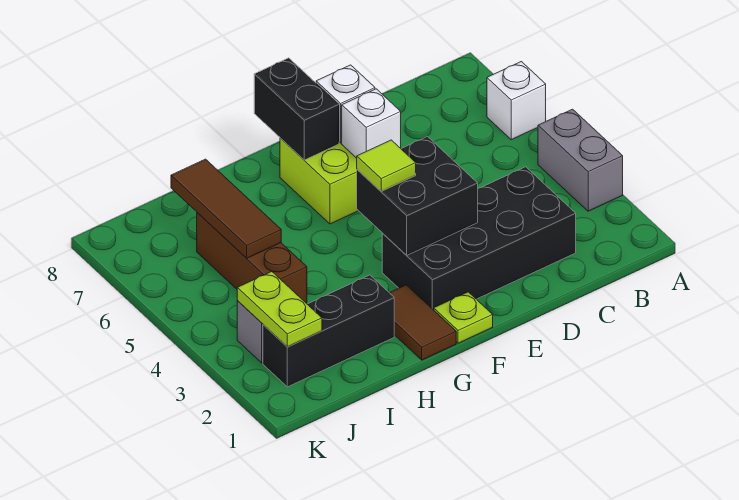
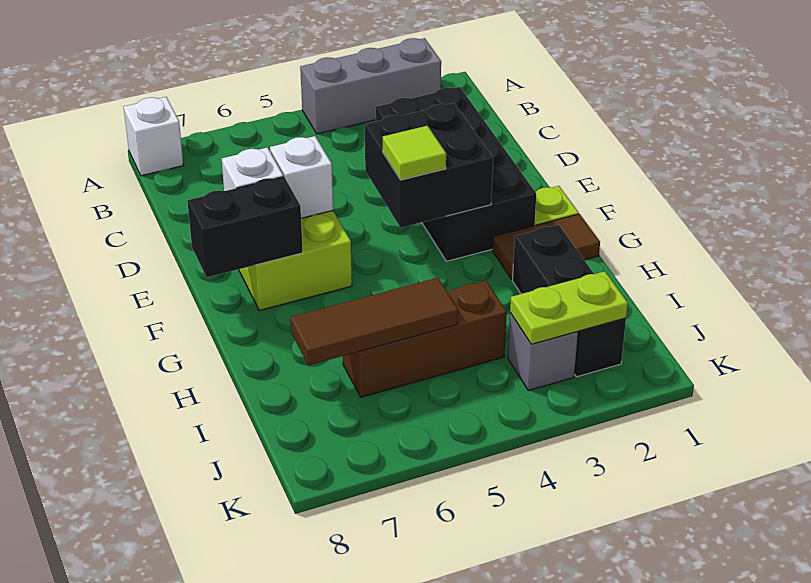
grey 1x2 brick [538,109,623,211] -> grey 1x3 brick [300,38,441,134]
white 1x1 brick [487,62,546,140] -> white 1x1 brick moved to [124,97,184,176]

